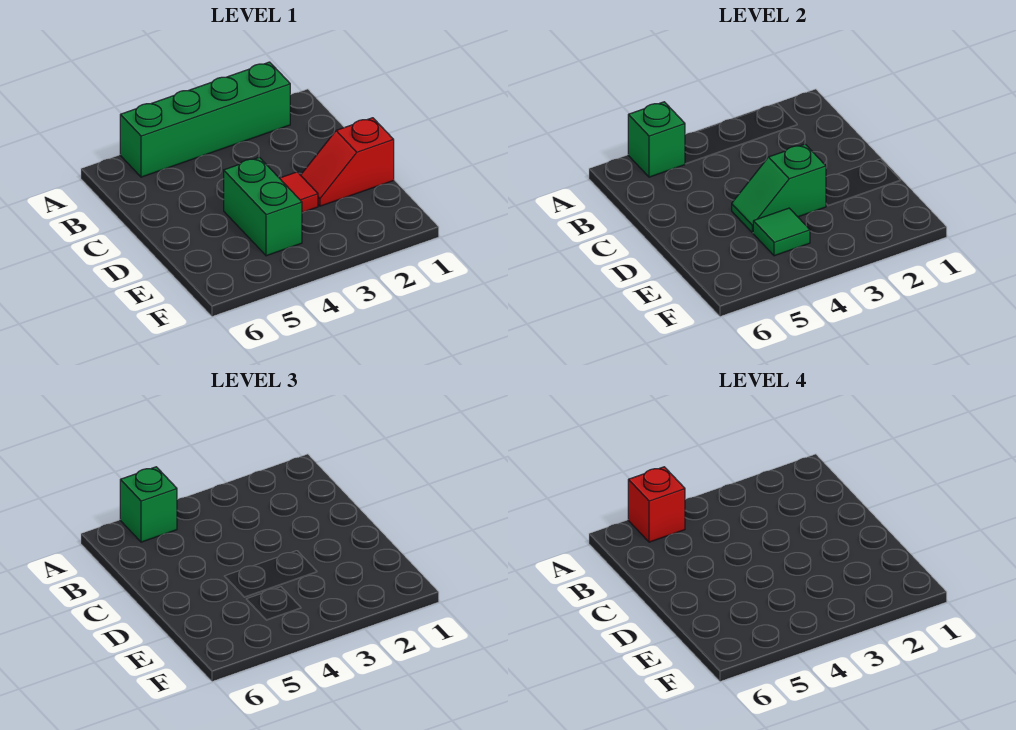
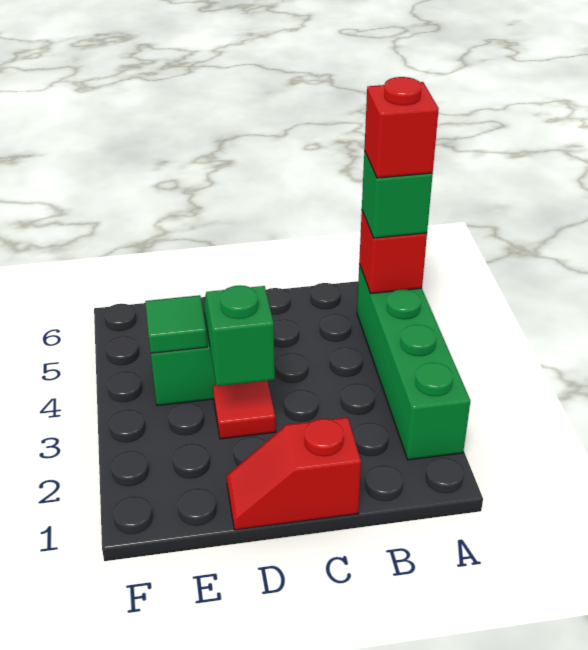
green 1x1 brick [628,102,685,177] -> red 1x1 brick [359,211,427,294]
red 1x2 slope [301,118,394,206] -> red 1x2 slope turned to [227,417,361,530]

